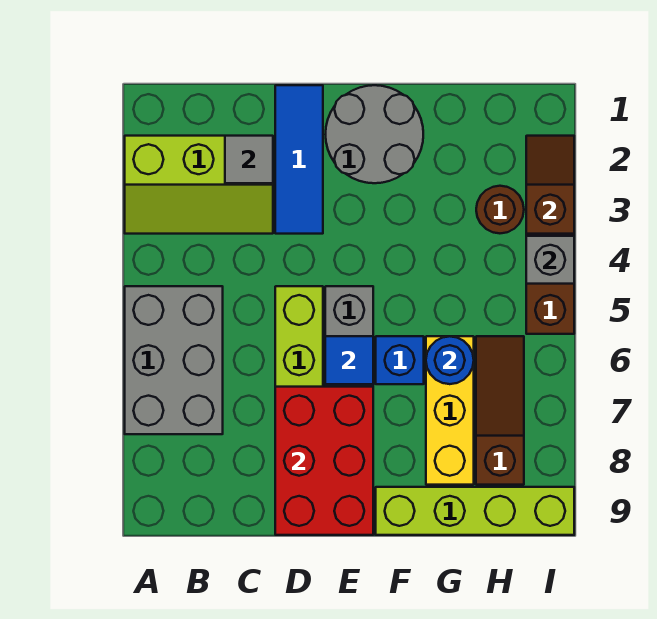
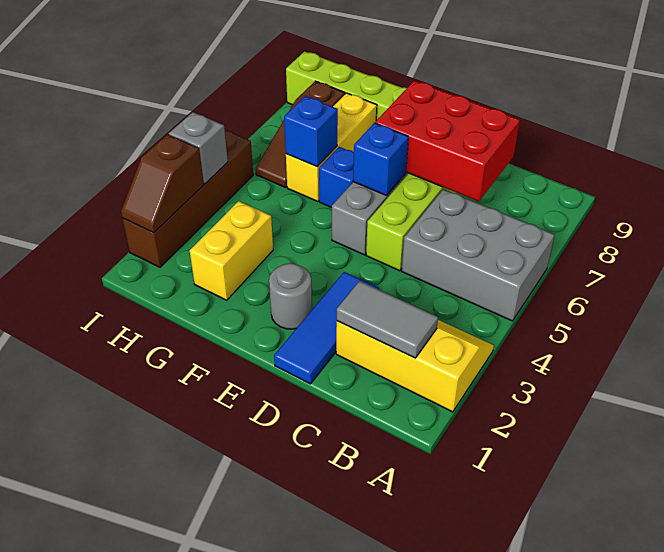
lime 2x3 slope [125,136,273,234] -> yellow 2x3 slope [336,320,494,412]
grey 2x3 brick [125,286,223,434] -> grey 2x3 brick turned to [402,189,555,321]
grey 1x1 tile [225,136,273,183] -> grey 1x2 tile [337,281,438,358]
red 2x3 brick [275,387,373,535] -> red 2x3 brick turned to [375,81,520,201]
grey 2x2 round brick [325,85,423,183] -> grey 1x1 round brick [269,263,312,329]
blue 1x1 tile [325,336,373,384] -> blue 1x1 brick [353,123,408,196]
none -> yellow 1x2 brick [190,201,273,300]
blue 1x1 round brick [426,336,474,384] -> blue 1x1 brick [284,96,338,167]
brown 1x1 round brick [476,186,524,233] -> none

